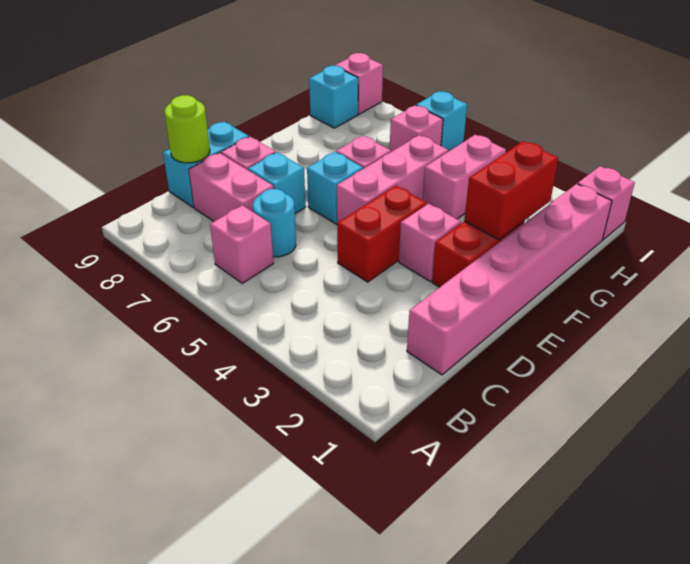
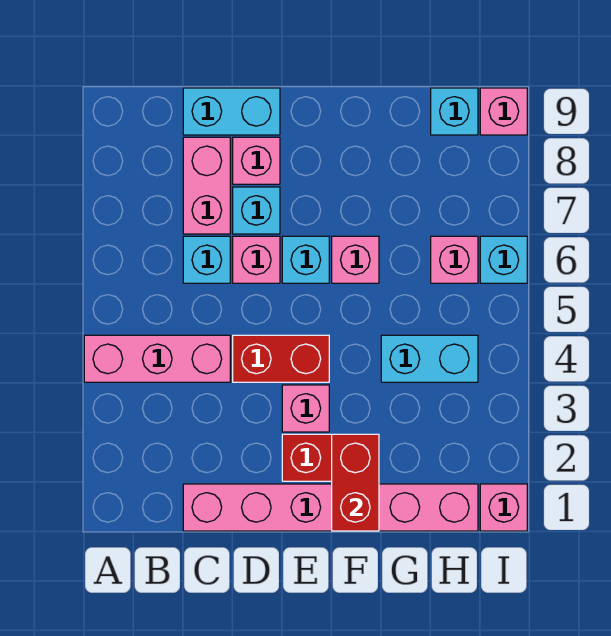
pink 1x1 brick [210,205,273,283] -> pink 1x1 brick moved to [233,236,280,283]
cyan 1x1 round brick [253,189,296,257] -> cyan 1x1 brick [183,236,230,283]
lime 1x1 round brick [164,95,210,163] -> none
pink 1x3 brick [337,135,448,223] -> pink 1x3 brick moved to [84,335,230,382]
red 1x2 brick [464,141,558,240] -> red 1x2 brick turned to [332,434,379,531]
pink 1x2 brick [423,135,506,219] -> cyan 1x2 brick [381,335,478,382]

